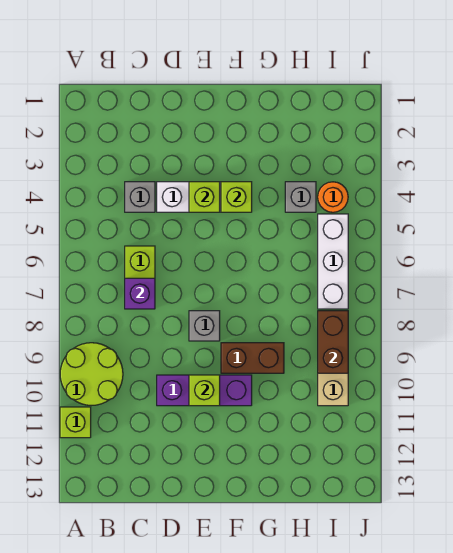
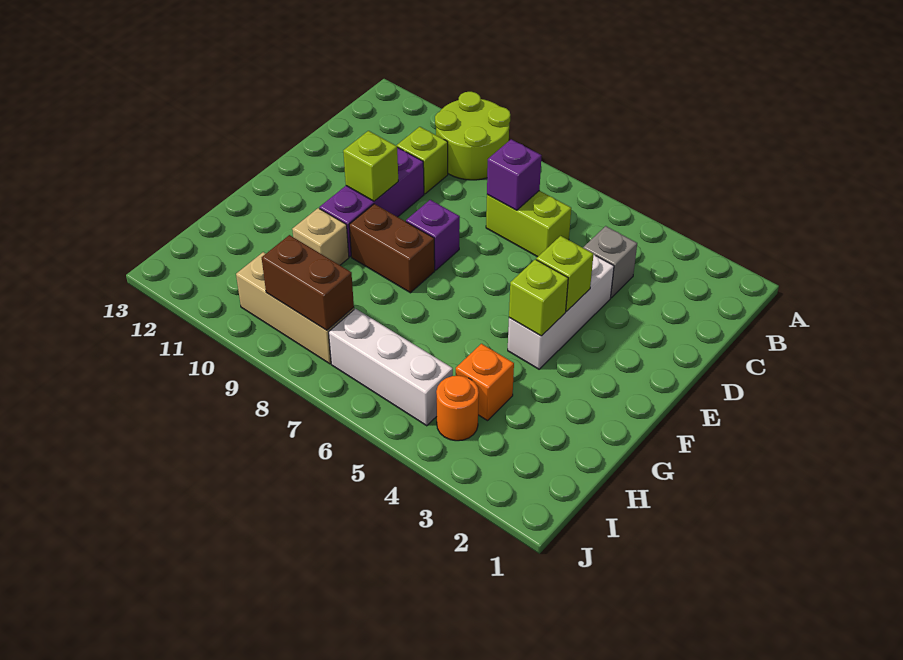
lime 1x1 brick [60,407,91,438] -> lime 1x1 brick moved to [397,127,448,194]
grey 1x1 brick [189,311,220,341] -> purple 1x1 brick [406,200,460,270]
brown 1x2 brick [221,343,284,373] -> brown 1x2 brick turned to [349,204,435,293]
none -> tan 1x1 brick [292,208,349,265]
grey 1x1 brick [285,182,316,212] -> orange 1x1 brick [456,344,514,421]

